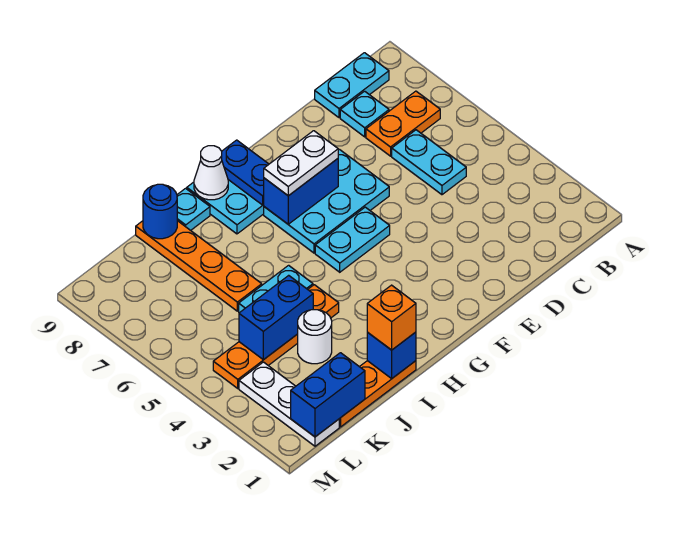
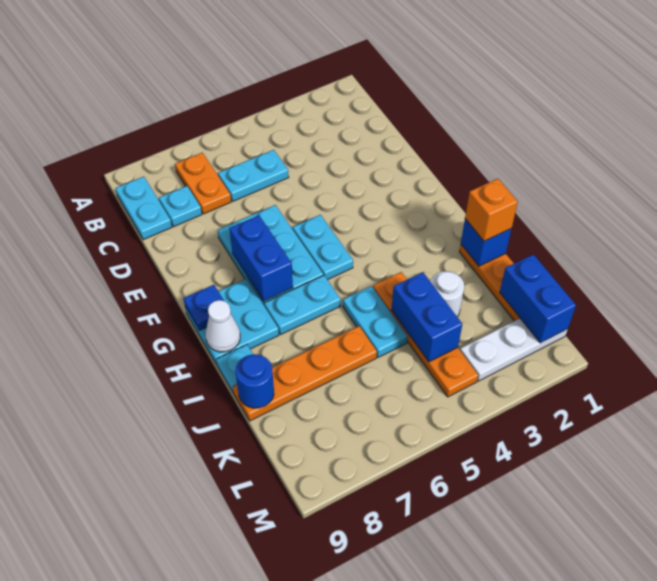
white 1x2 plate [264,131,338,196] -> none
blue 1x2 plate [222,140,269,205] -> blue 1x1 plate [183,285,224,330]
none -> cyan 1x2 plate [264,275,341,335]

